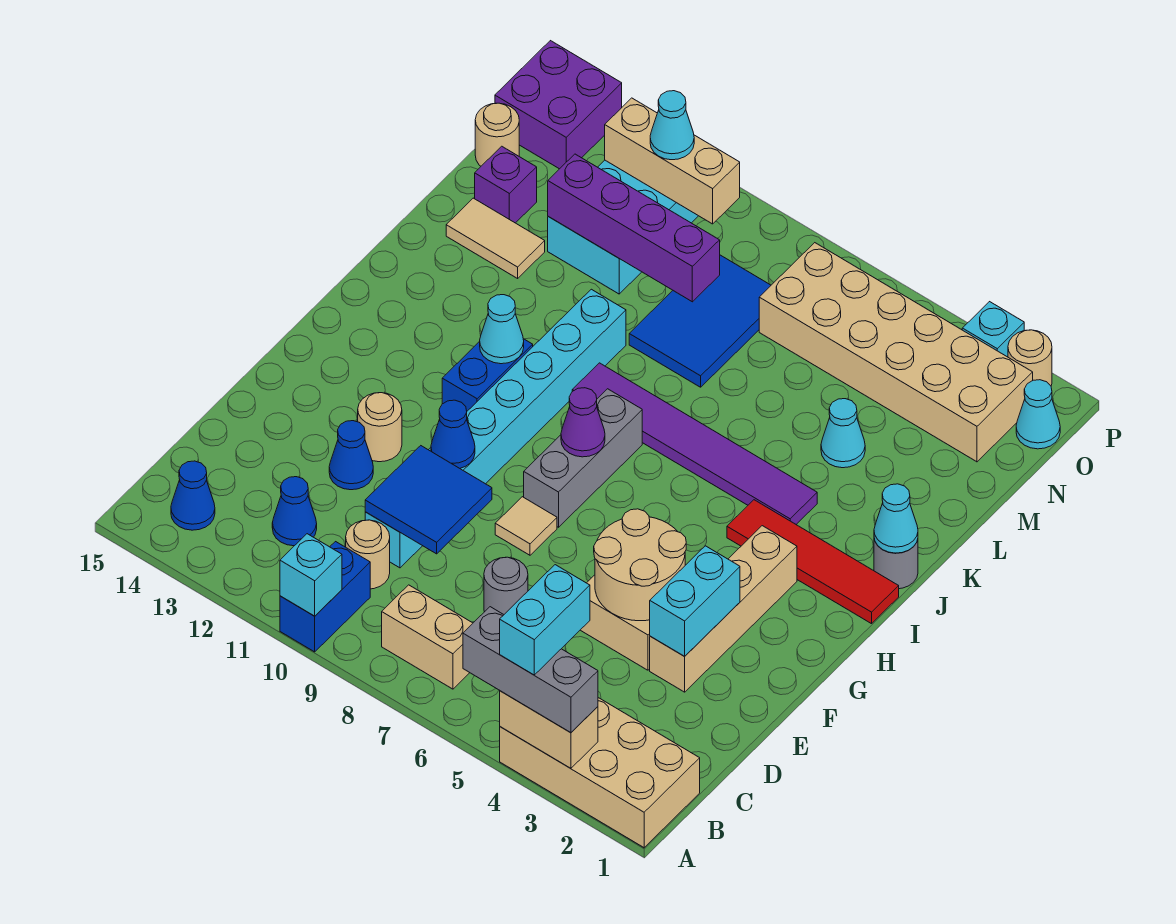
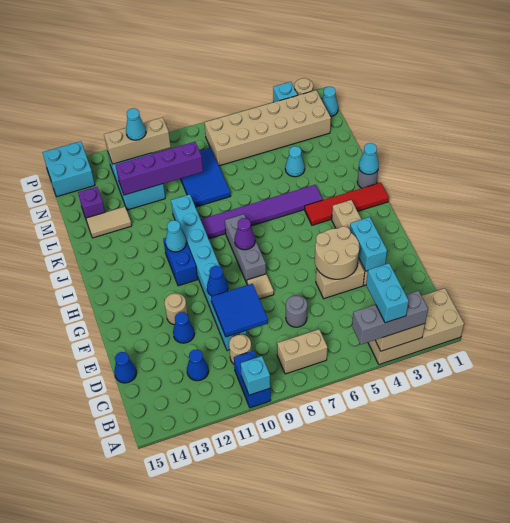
blue 1x1 cone [171,461,215,530] -> blue 1x1 cone moved to [114,352,137,383]
tan 1x1 round brick [475,103,519,166] -> none
purple 2x2 brick [495,41,622,169] -> cyan 2x2 brick [42,141,95,197]

